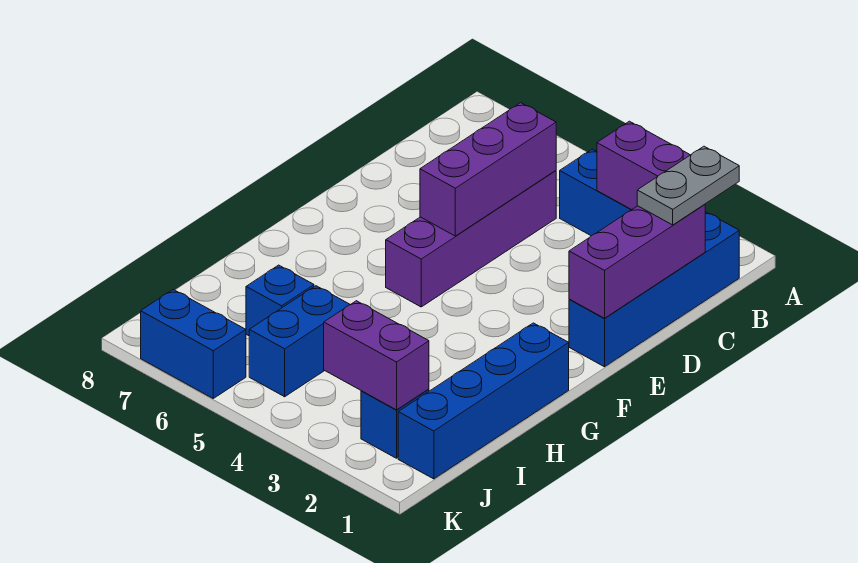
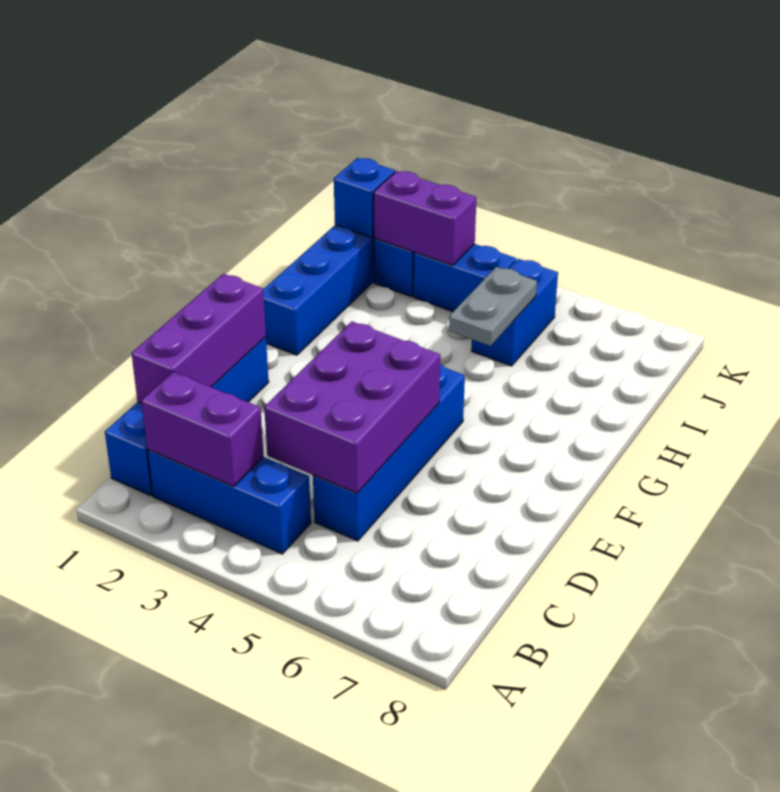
grey 1x2 plate [637,146,739,225] -> grey 1x2 plate moved to [449,267,537,346]
purple 1x4 brick [386,171,556,307] -> blue 1x4 brick [313,364,465,541]
purple 1x3 brick [420,103,556,236] -> purple 2x3 brick [264,322,440,493]
blue 1x1 brick [246,265,314,336] -> blue 1x1 brick moved to [334,158,395,237]
blue 1x2 brick [141,290,246,398] -> blue 1x2 brick moved to [413,244,516,311]

